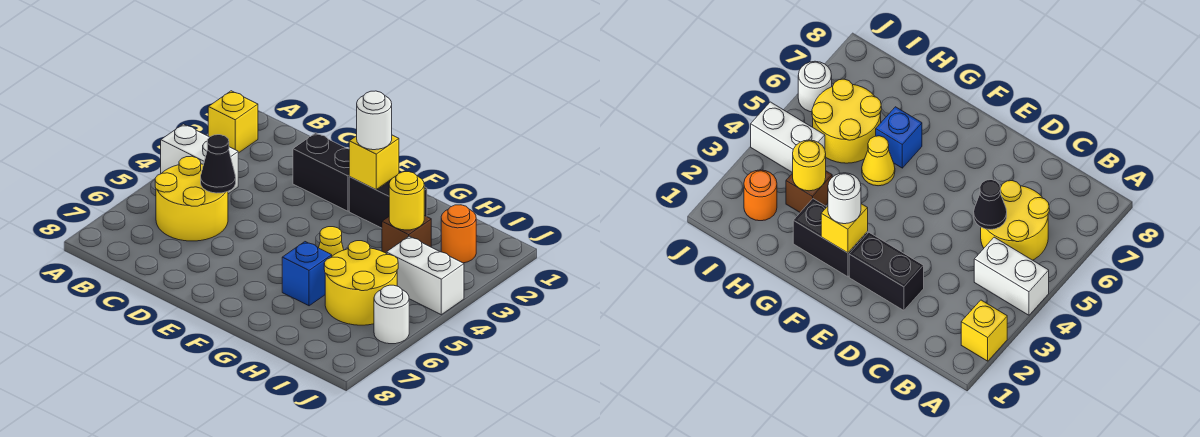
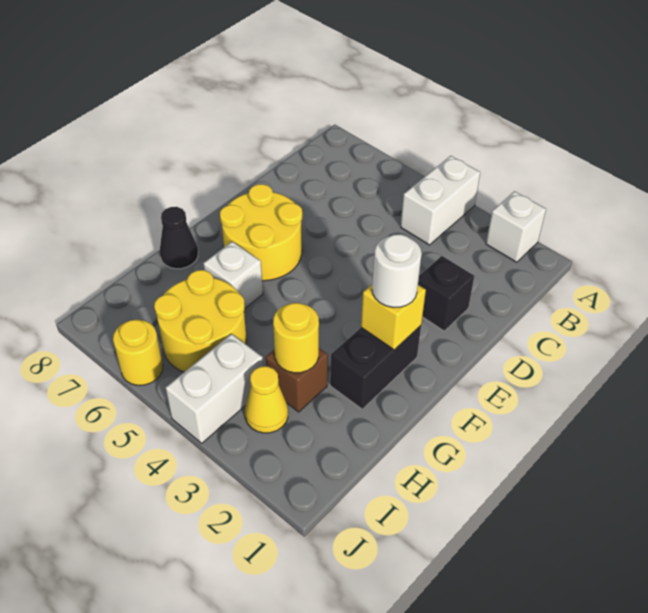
yellow 1x1 brick [208,91,258,153] -> white 1x1 brick [486,191,546,262]
yellow 2x2 round brick [155,156,228,241] -> yellow 2x2 round brick moved to [220,184,302,281]
black 1x1 cone [201,135,236,193] -> black 1x1 cone moved to [160,207,198,269]
black 1x2 brick [293,133,350,211] -> black 1x1 brick [418,256,474,331]
yellow 1x1 cone [319,227,344,256] -> yellow 1x1 cone moved to [245,366,288,433]
blue 1x1 brick [282,242,332,306] -> white 1x1 brick [203,242,263,308]
orange 1x1 round brick [441,205,476,263] -> none
white 1x1 round brick [374,285,409,344] -> yellow 1x1 round brick [113,320,163,385]

